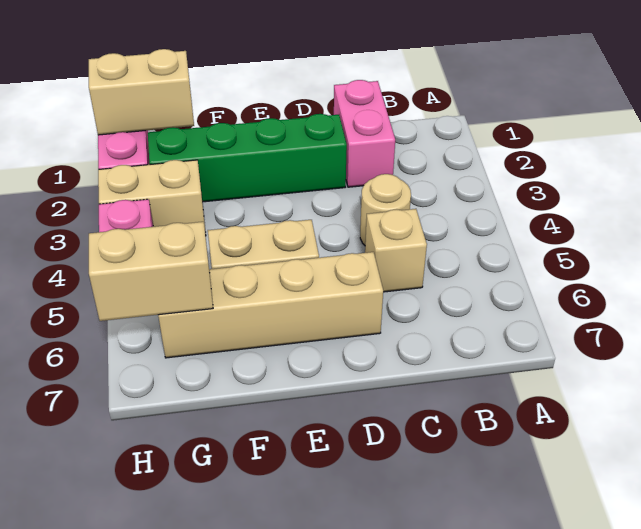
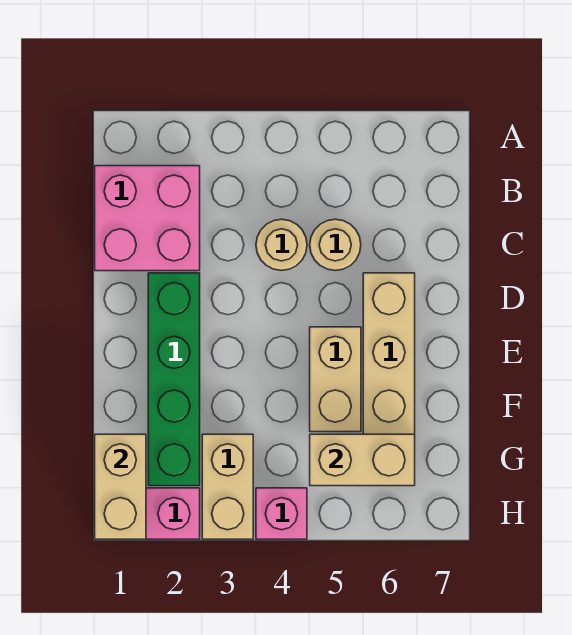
pink 1x2 brick [334,80,395,187] -> pink 2x2 brick [95,166,200,271]
tan 1x1 brick [365,209,427,292] -> tan 1x1 round brick [310,219,361,271]
tan 1x2 brick [89,222,213,321] -> tan 1x2 brick turned to [310,434,415,486]

